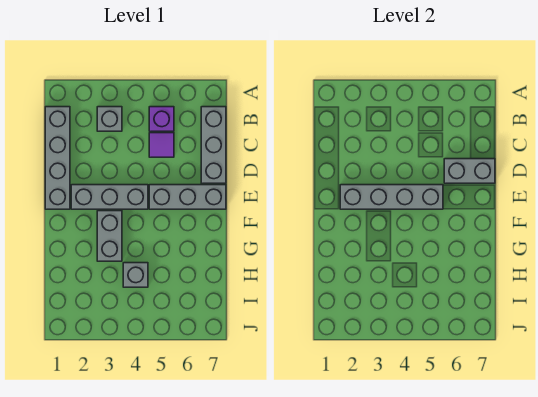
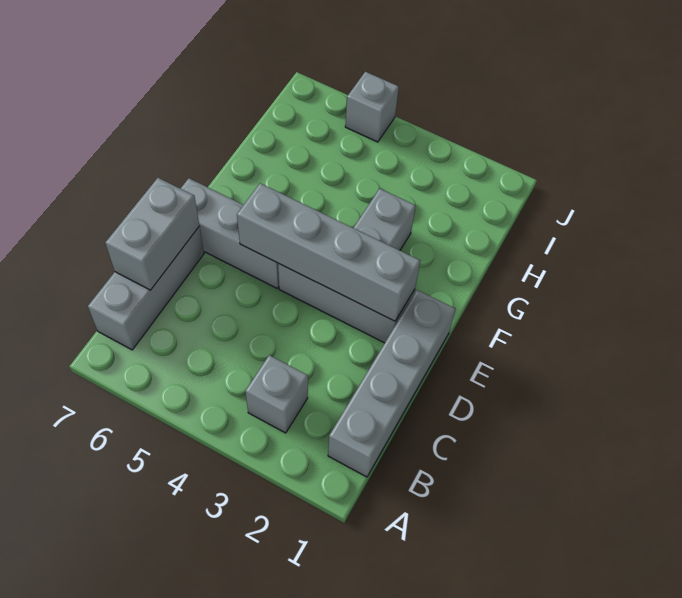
purple 1x1 brick [149,107,174,131] -> none
purple 1x1 tile [149,133,174,157] -> none
grey 1x2 brick [444,159,495,183] -> grey 1x2 brick turned to [105,178,199,290]
grey 1x1 brick [123,263,148,287] -> grey 1x1 brick moved to [345,72,399,142]

